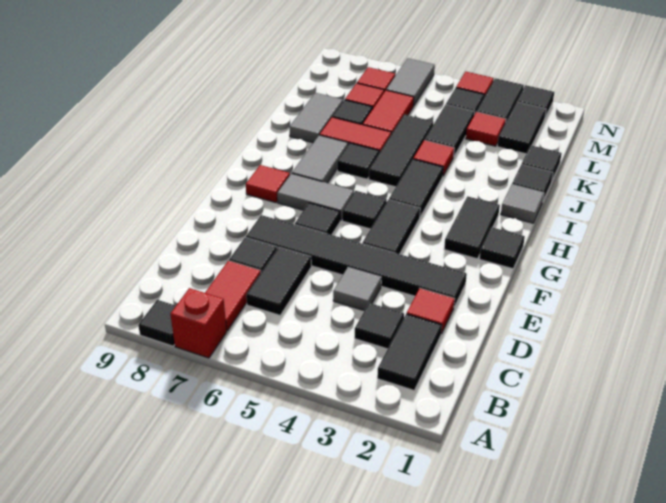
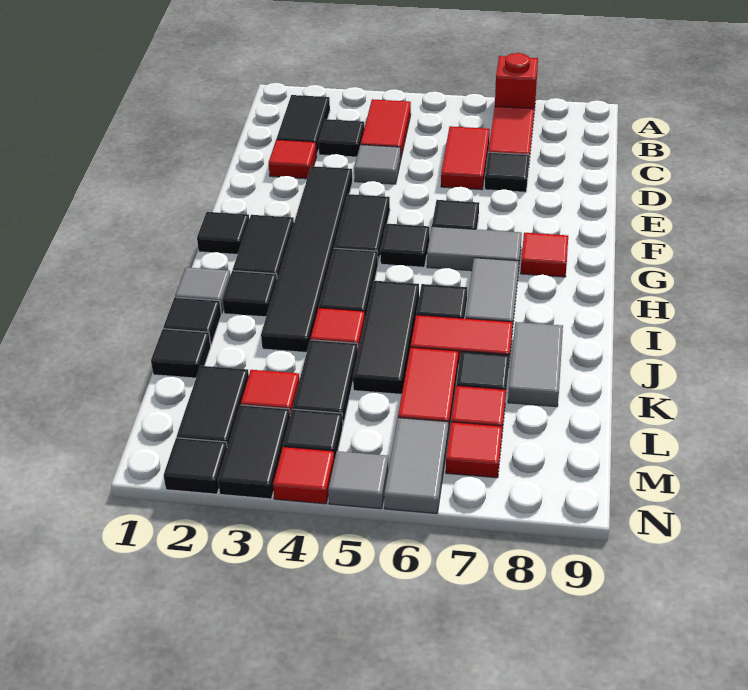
black 1x1 tile [138,300,176,346] -> black 1x1 tile moved to [223,271,277,317]
none -> red 1x2 tile [360,99,411,157]
black 1x2 tile [246,247,311,315] -> red 1x2 tile [441,126,490,190]
black 1x6 tile [246,215,467,307] -> black 1x6 tile turned to [261,166,352,352]
none -> grey 1x1 tile [328,451,389,509]

